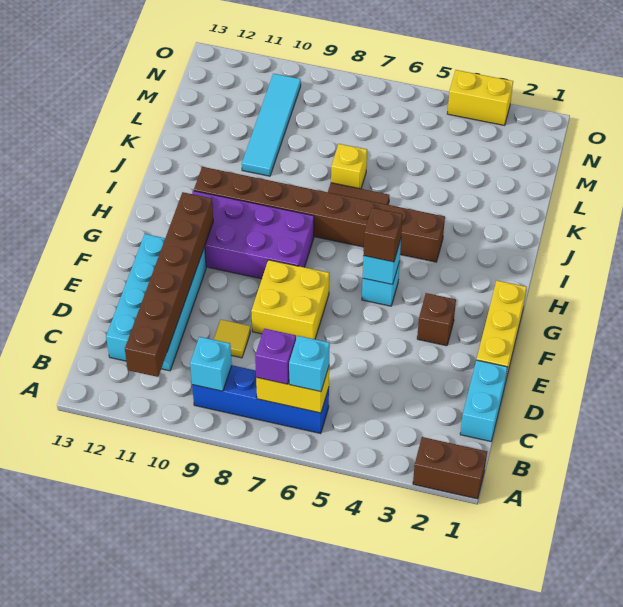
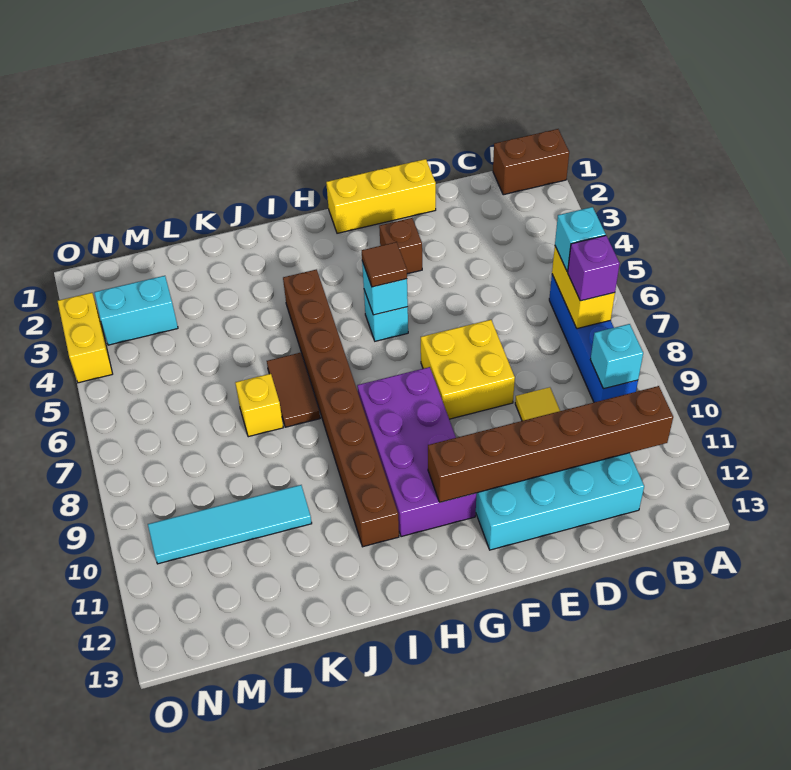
brown 1x2 brick [413,437,487,499] -> brown 1x2 brick turned to [493,129,569,195]
cyan 1x2 brick [460,360,507,441] -> cyan 1x2 brick moved to [94,276,178,345]
brown 1x1 brick [363,208,403,262] -> brown 1x1 tile [362,242,407,287]

